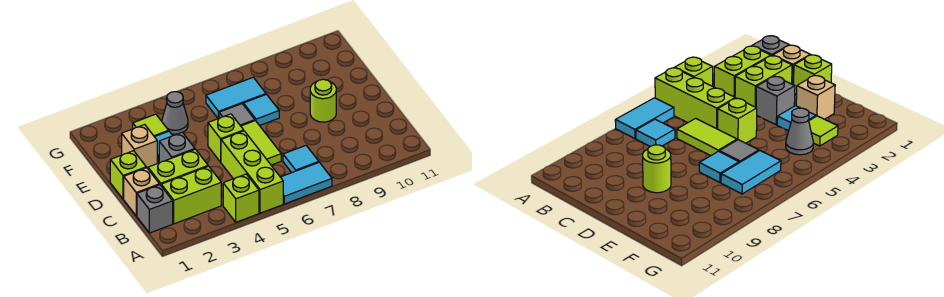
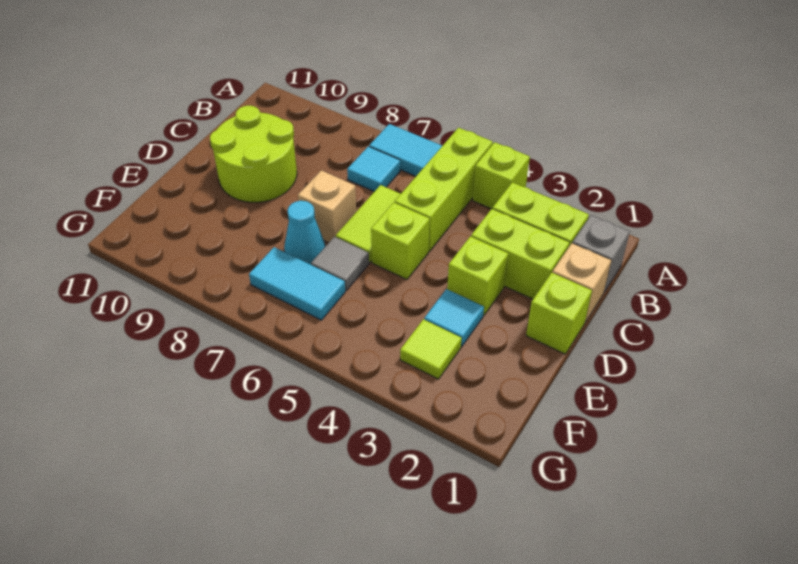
grey 1x1 brick [159,132,195,163] -> lime 1x1 brick [447,236,508,316]
lime 1x1 round brick [310,79,336,122] -> lime 2x2 round brick [210,106,297,202]
tan 1x1 brick [122,125,157,168] -> tan 1x1 brick moved to [298,170,356,243]
cyan 1x1 tile [243,94,279,126] -> cyan 1x1 cone [284,201,325,265]
grey 1x1 cone [162,92,188,134] -> none

